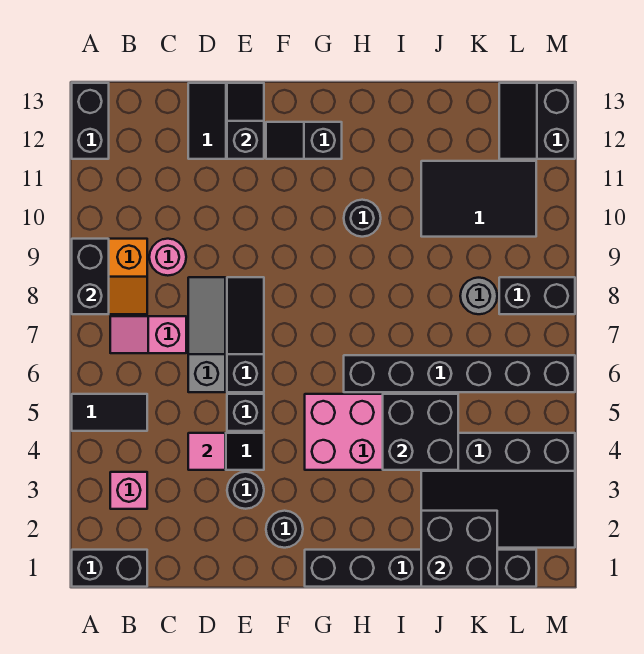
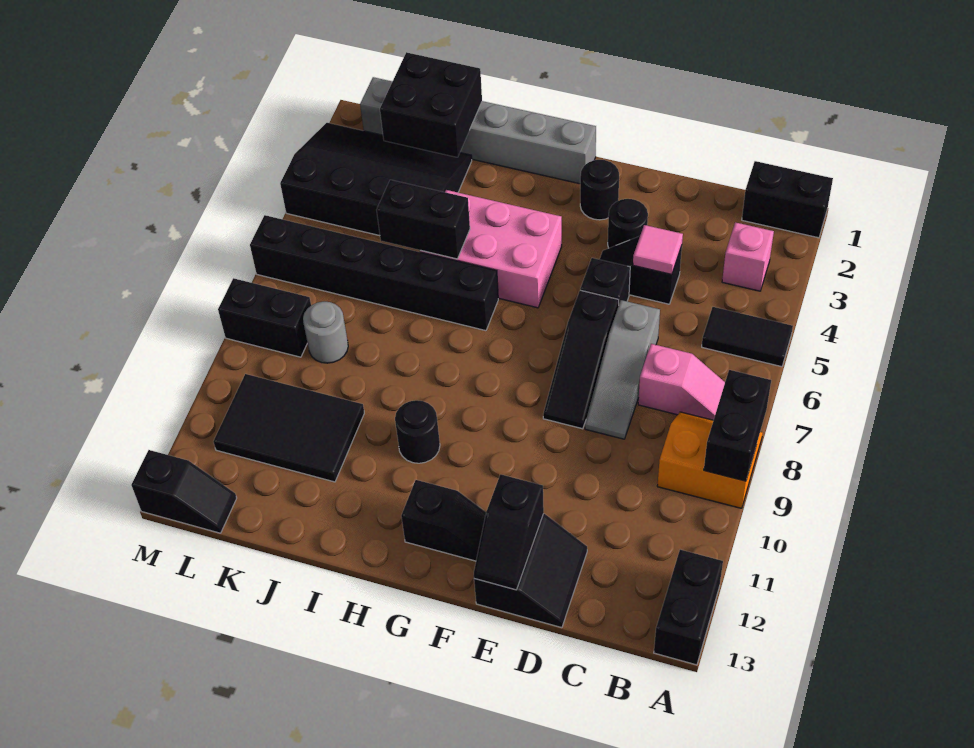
pink 1x1 round brick [149,239,186,276] -> none
black 1x6 brick [305,550,536,587] -> grey 1x6 brick [360,77,596,184]
black 2x2 brick [383,394,458,470] -> black 1x2 brick [377,180,470,259]
black 2x2 slope [499,83,575,159] -> black 1x2 slope [131,450,237,533]

